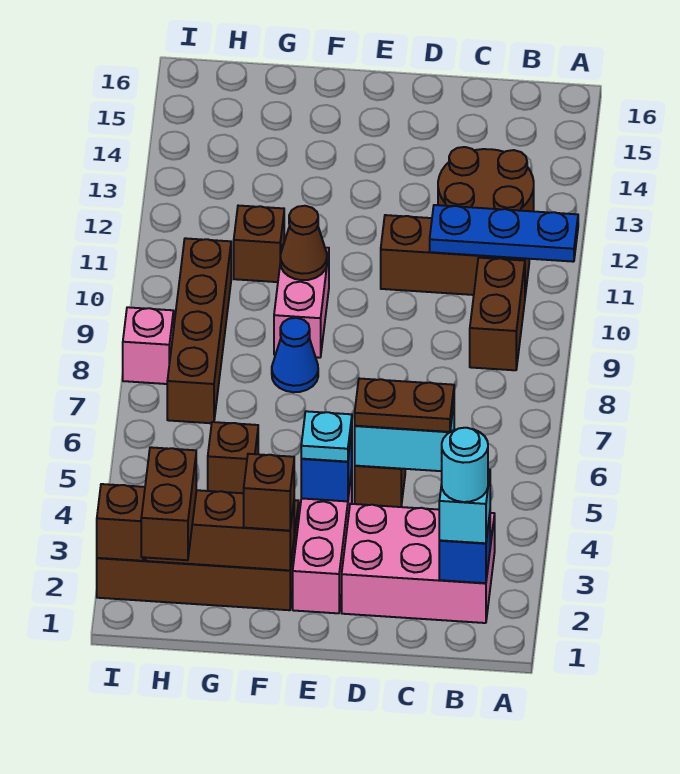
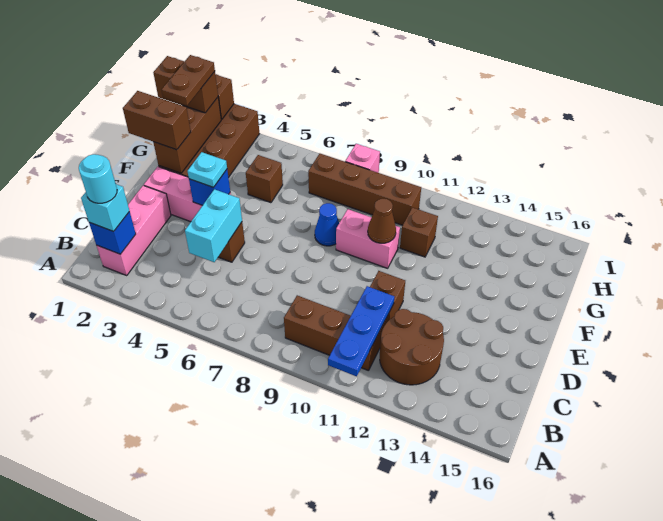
pink 2x3 brick [342,504,495,623] -> pink 1x3 brick [97,186,171,275]
brown 1x2 plate [355,378,454,432] -> brown 1x2 plate moved to [162,55,215,106]
brown 1x1 brick [244,454,294,531] -> brown 1x2 brick [123,91,191,150]

